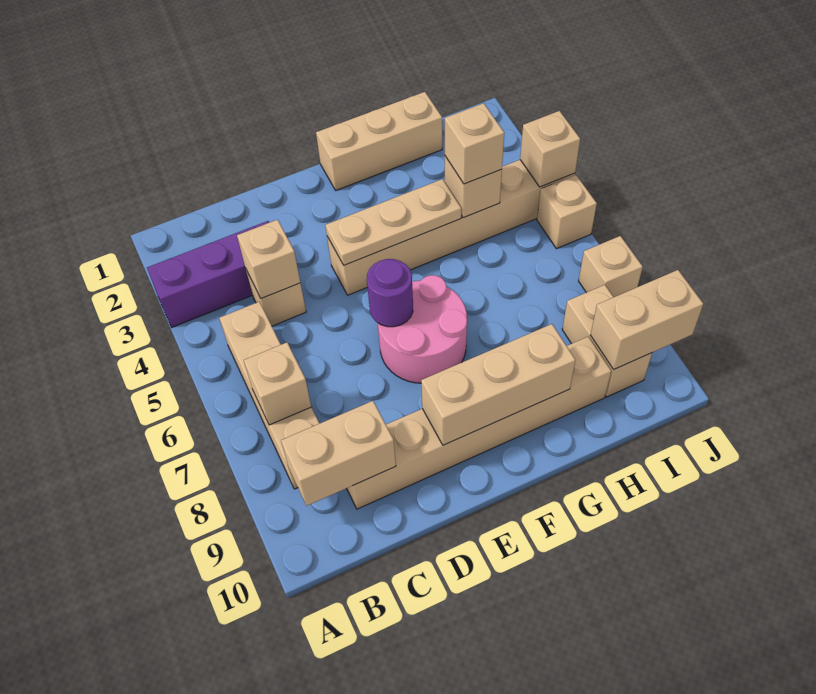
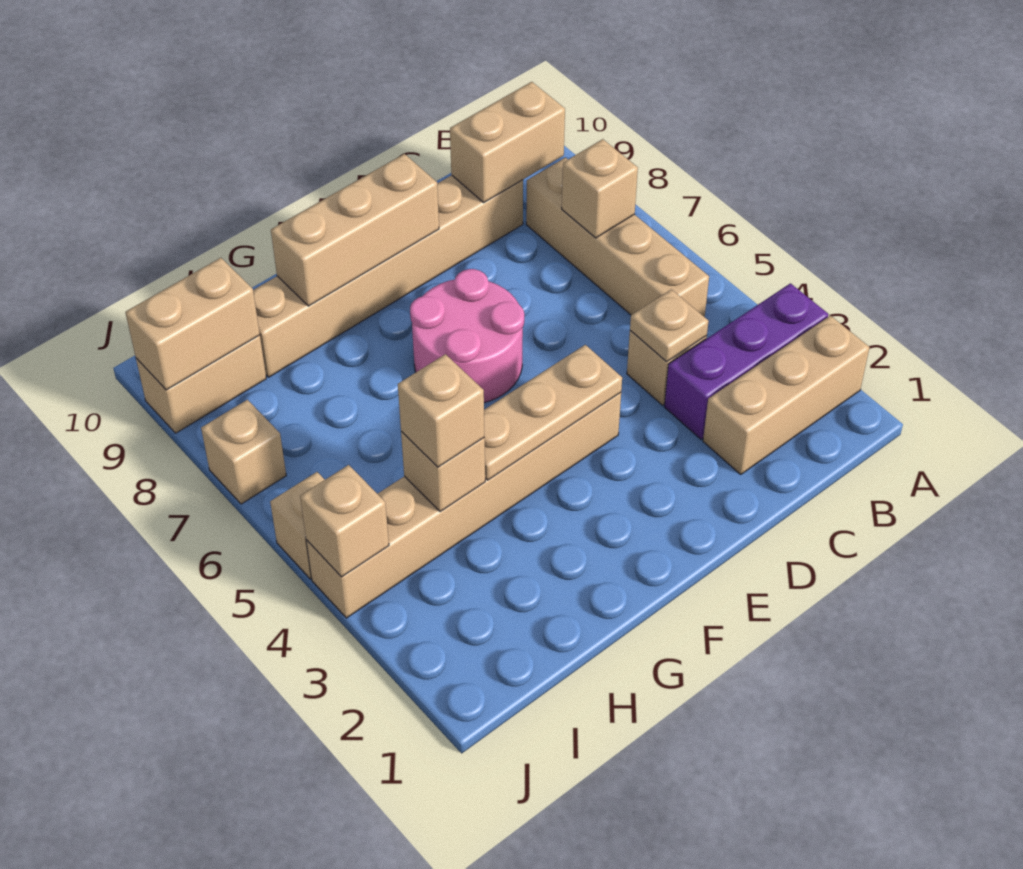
tan 1x1 brick [237,220,300,299] -> tan 1x1 plate [630,289,709,362]
purple 1x1 round brick [367,259,413,327] -> none
tan 1x3 brick [316,92,442,190] -> tan 1x3 brick moved to [703,316,870,474]
tan 1x2 brick [562,285,652,397] -> tan 1x2 brick turned to [136,335,266,433]

